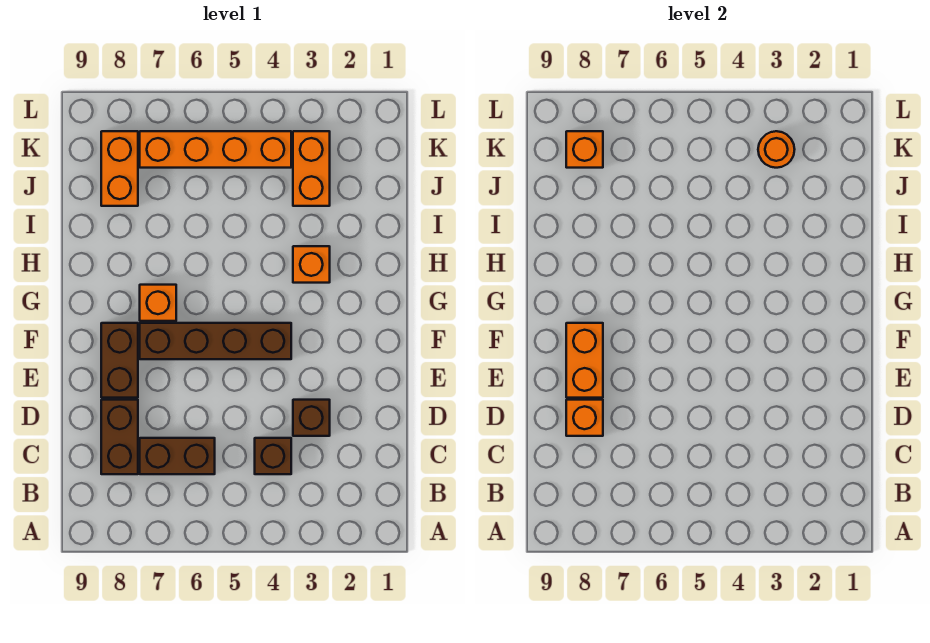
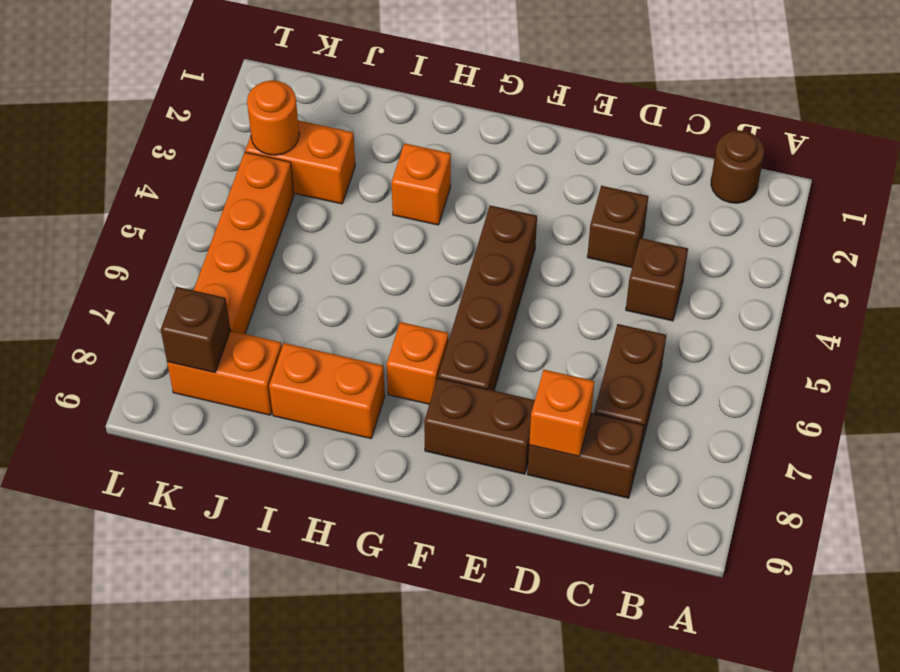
none -> brown 1x1 round brick [711,130,764,203]
orange 1x2 brick [566,323,603,398] -> orange 1x2 brick moved to [269,343,385,439]
orange 1x1 brick [566,131,603,168] -> brown 1x1 brick [161,287,231,373]

